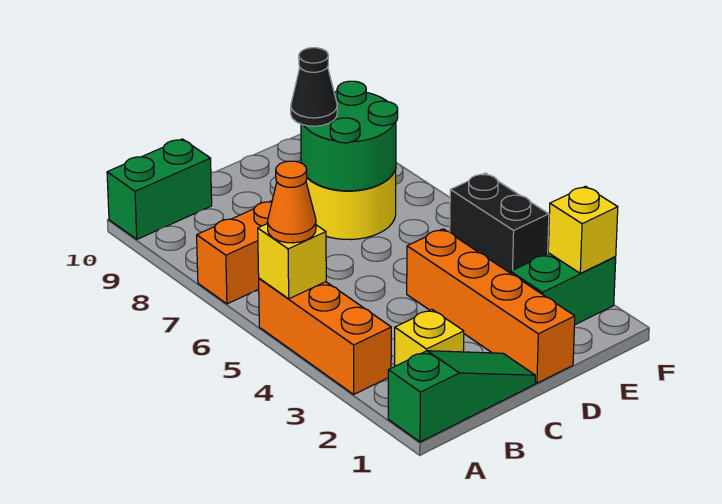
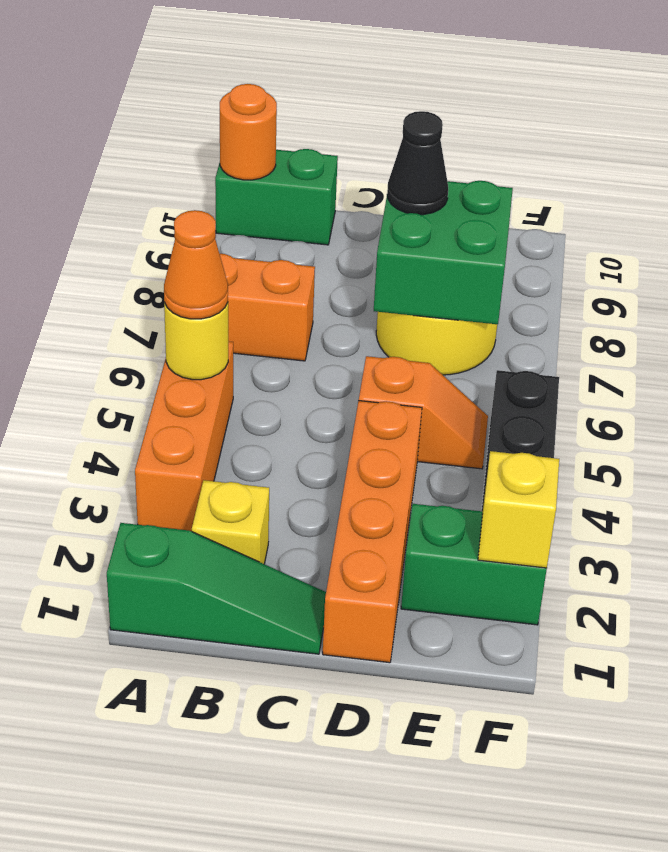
yellow 1x1 brick [258,224,326,299] -> yellow 1x1 round brick [164,302,228,380]
none -> orange 1x1 round brick [220,84,277,180]
none -> orange 1x2 slope [359,356,488,469]
green 2x2 round brick [301,81,398,191] -> green 2x2 brick [374,181,513,324]

